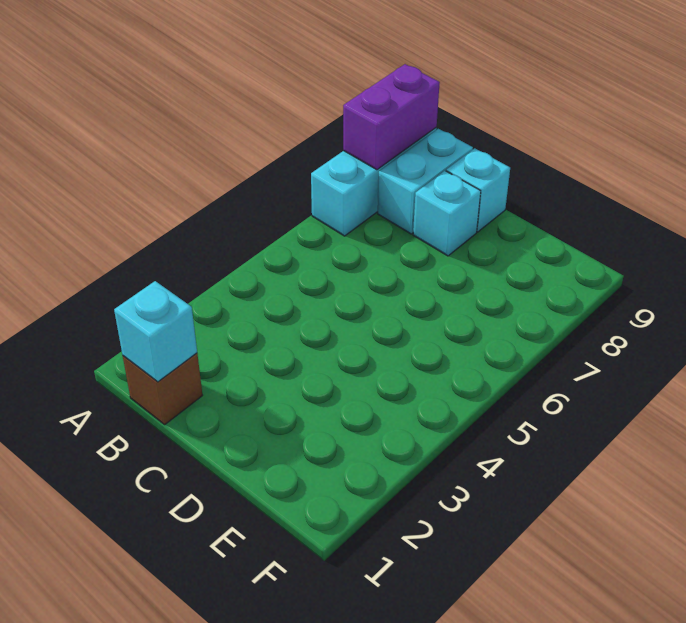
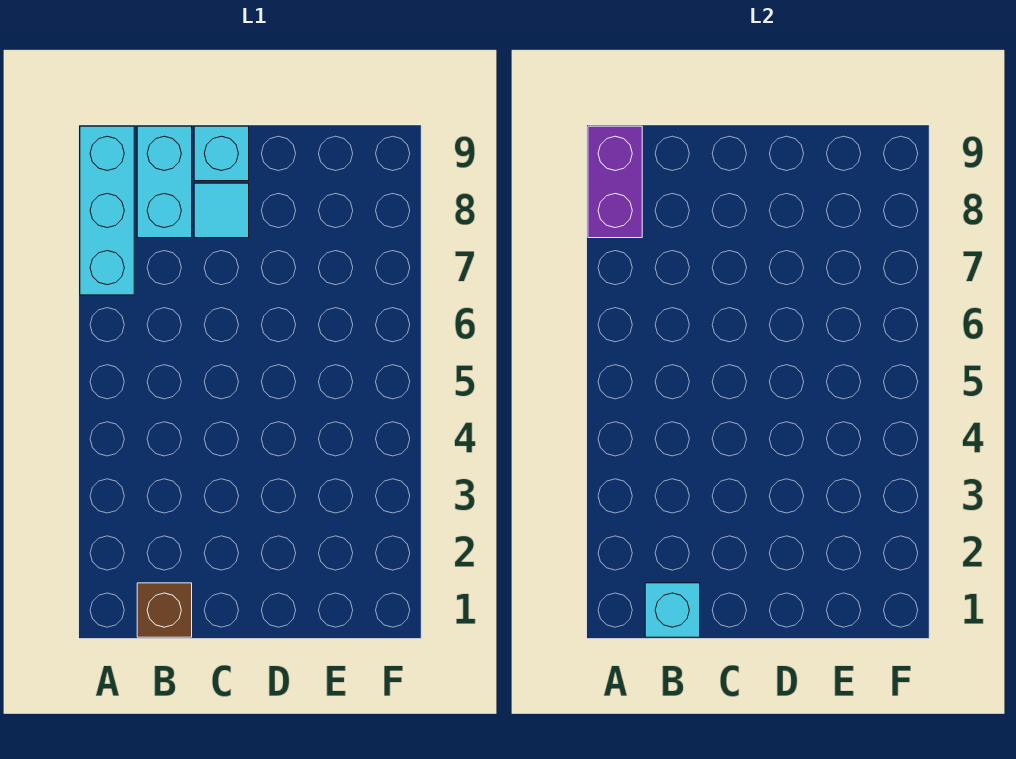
cyan 1x1 brick [413,171,481,256] -> cyan 1x1 tile [194,183,249,238]

